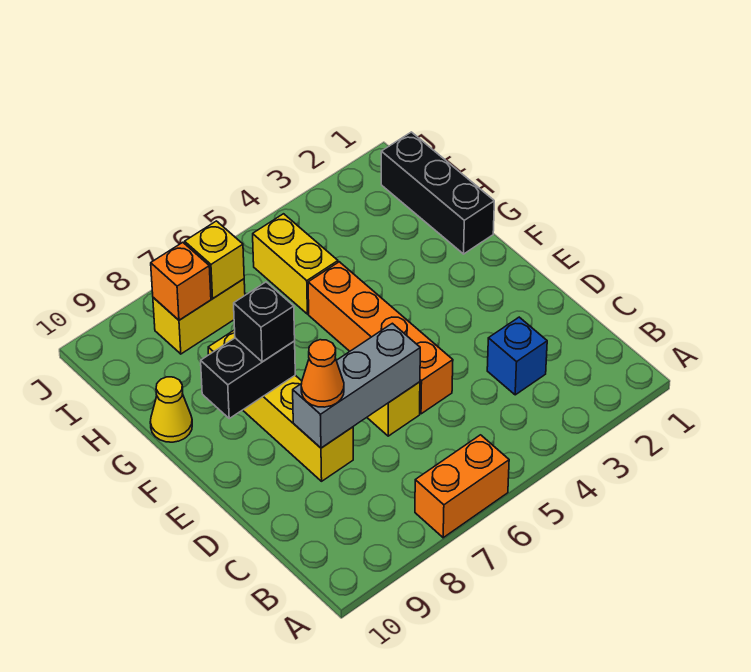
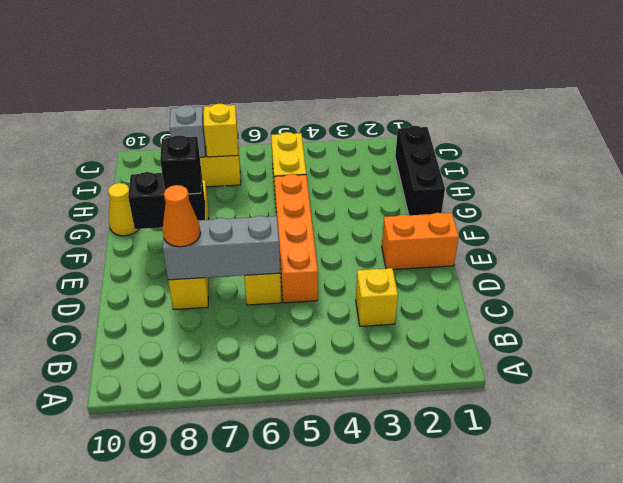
orange 1x2 brick [415,435,509,538] -> orange 1x2 brick moved to [382,213,459,270]
blue 1x1 brick [487,317,547,395] -> yellow 1x1 brick [356,268,398,326]
orange 1x1 brick [151,242,211,320] -> grey 1x1 brick [170,105,206,157]

